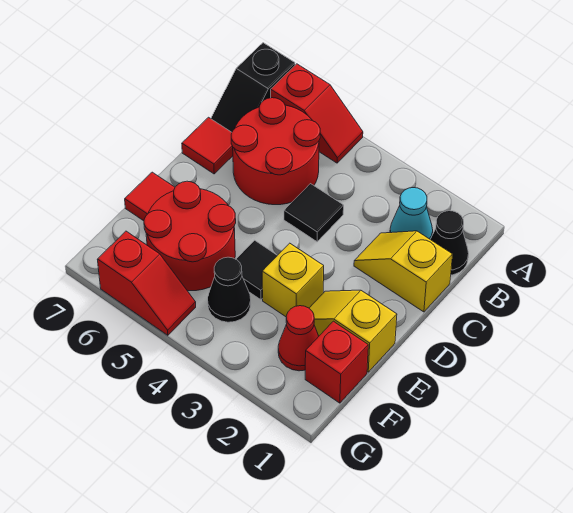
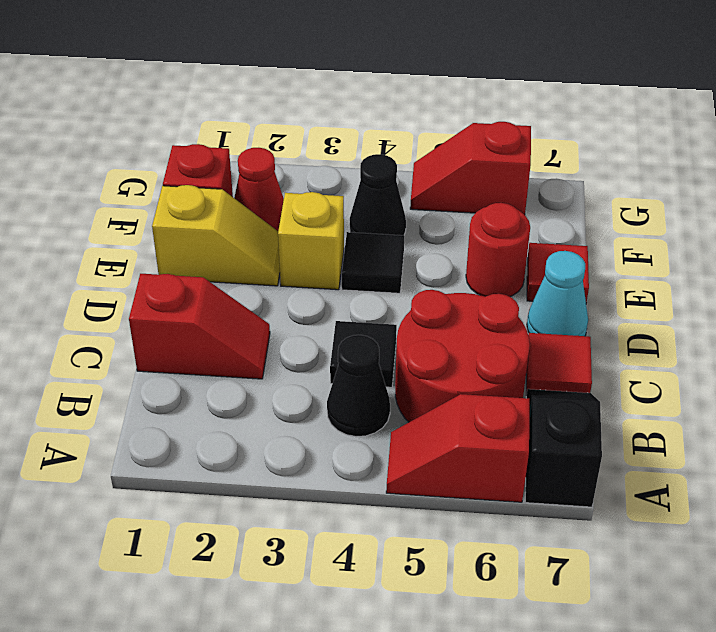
black 1x1 cone [430,211,469,275] -> black 1x1 cone moved to [327,335,390,437]
cyan 1x1 cone [390,188,433,239] -> cyan 1x1 cone moved to [527,251,588,336]
yellow 1x2 slope [354,231,453,312] -> red 1x2 slope [129,274,270,379]
red 2x2 round brick [144,181,236,291] -> red 1x1 round brick [466,203,530,297]

